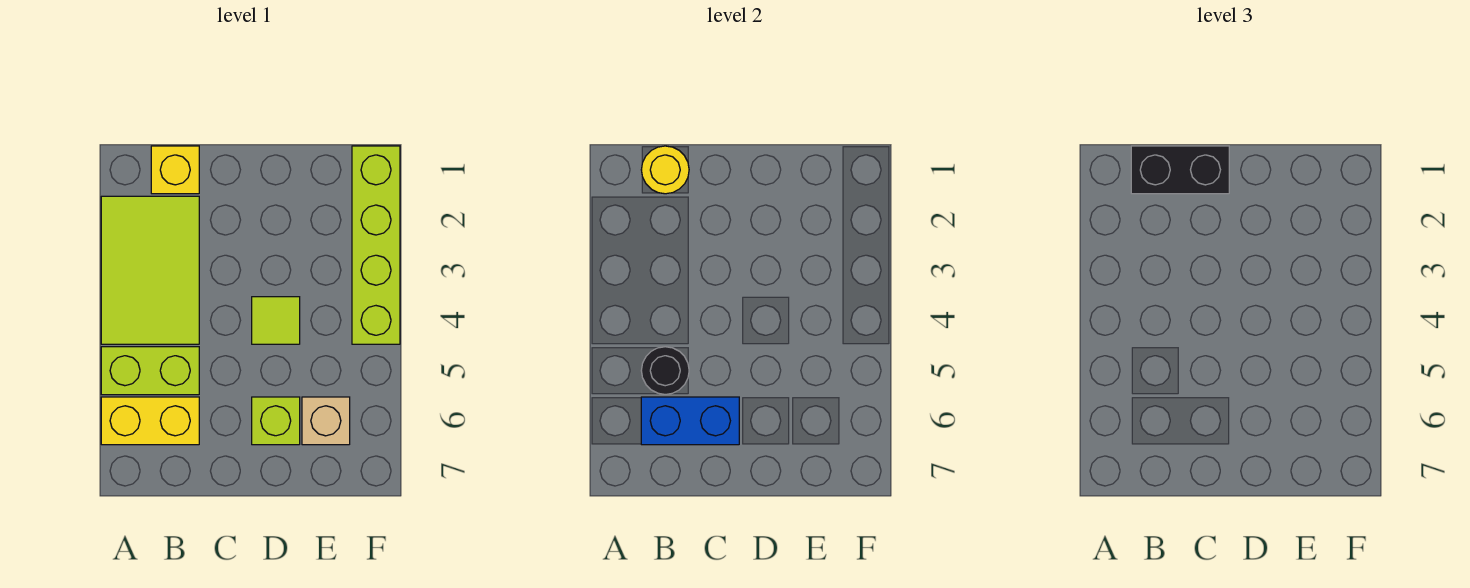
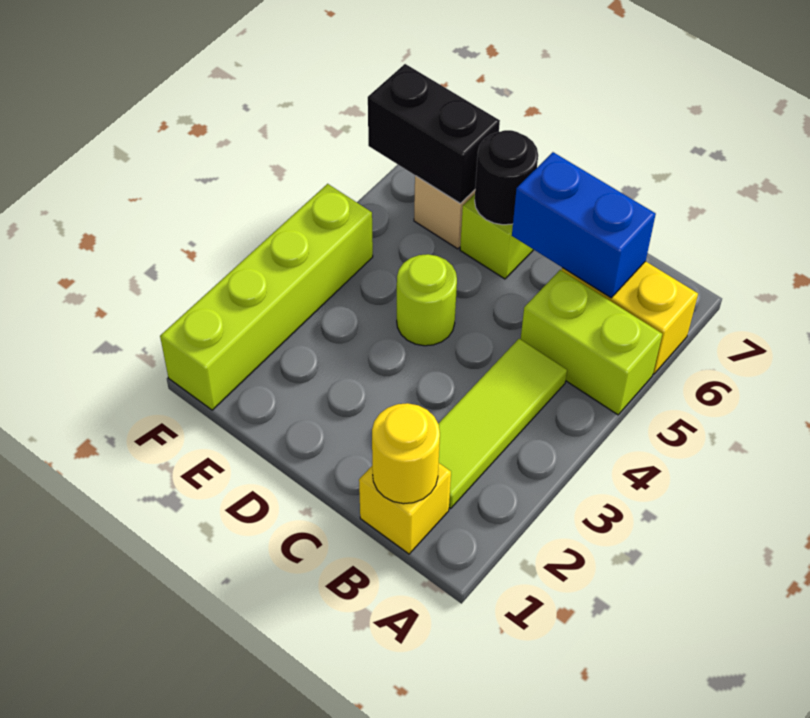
lime 2x3 tile [101,196,199,344] -> lime 1x3 tile [438,339,567,508]
black 1x2 brick [1131,146,1229,194] -> black 1x2 brick moved to [368,64,500,203]
black 1x1 round brick [641,347,689,394] -> black 1x1 round brick moved to [475,130,538,225]
lime 1x1 tile [252,297,300,344] -> lime 1x1 round brick [397,254,457,346]

